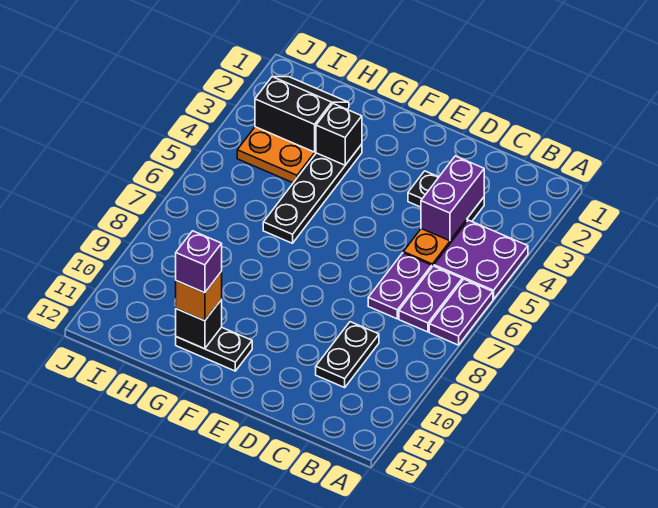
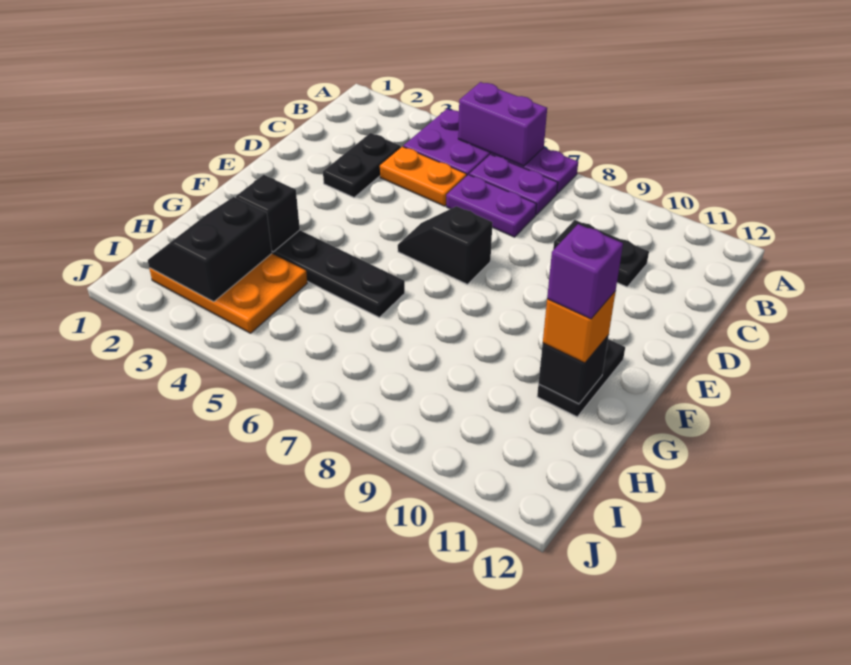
purple 1x2 brick [421,156,484,241] -> purple 1x2 brick moved to [458,82,547,166]
none -> black 1x2 slope [398,206,493,284]

